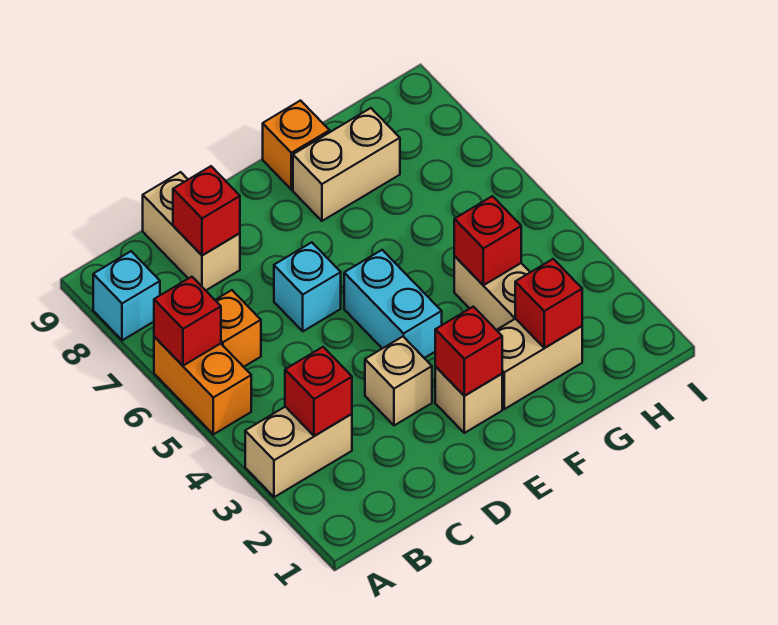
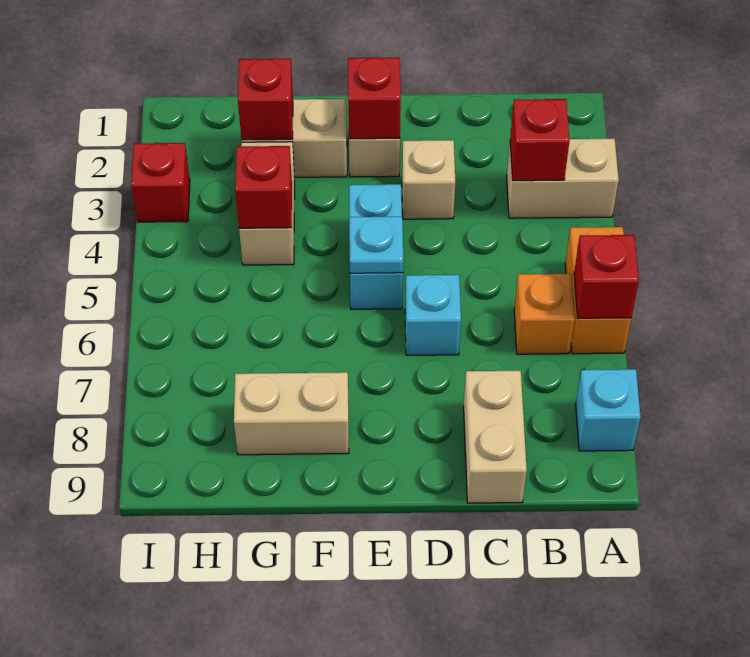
red 1x1 brick [173,166,240,255] -> red 1x1 brick moved to [131,143,190,222]
none -> cyan 1x1 plate [349,217,403,273]
orange 1x1 brick [263,101,330,190] -> none

